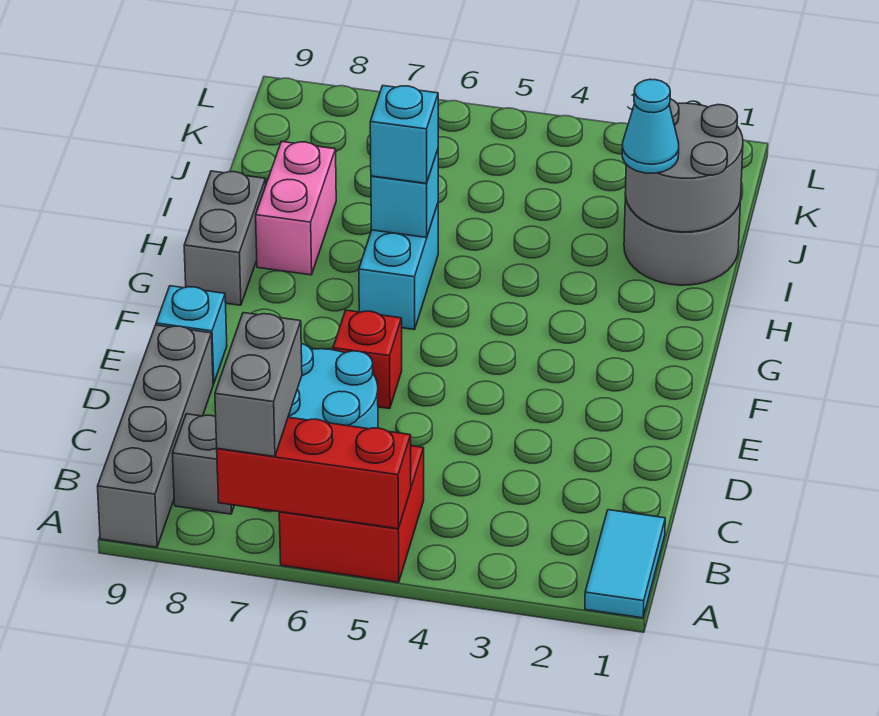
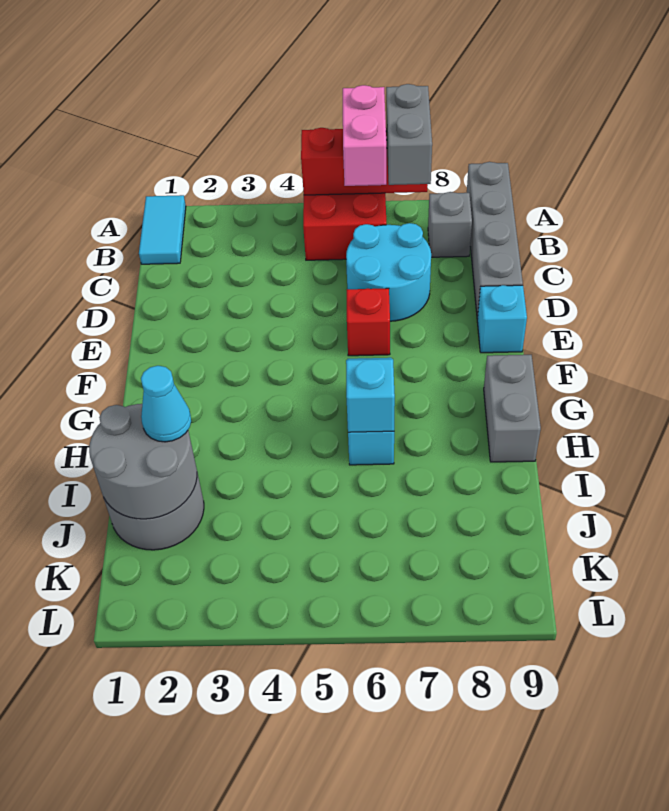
cyan 1x1 brick [370,86,438,183] -> none
pink 1x2 brick [256,142,336,275] -> pink 1x2 brick moved to [343,85,386,186]

